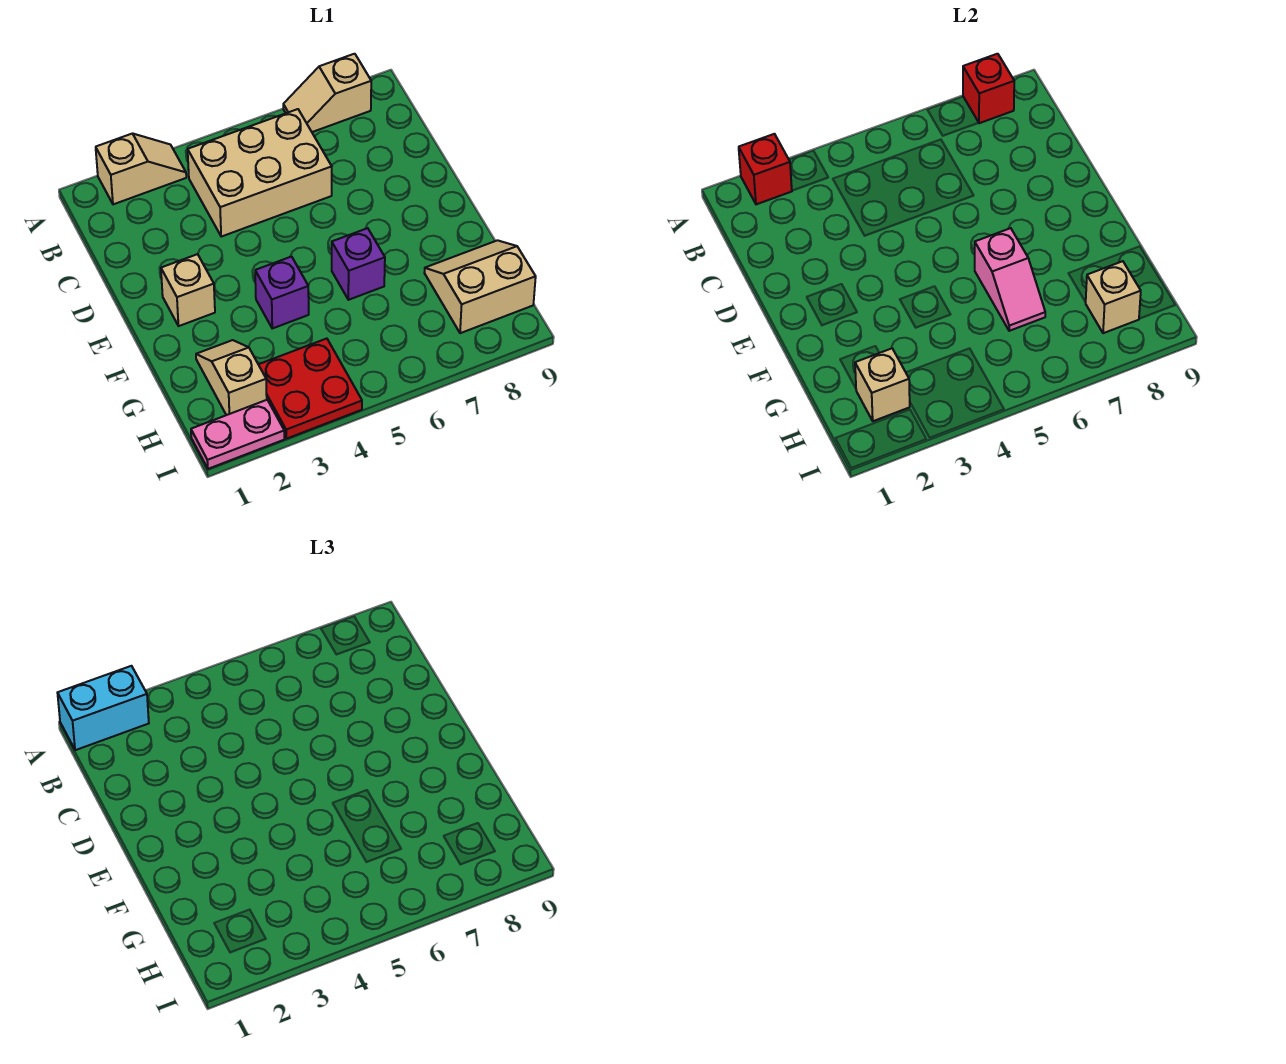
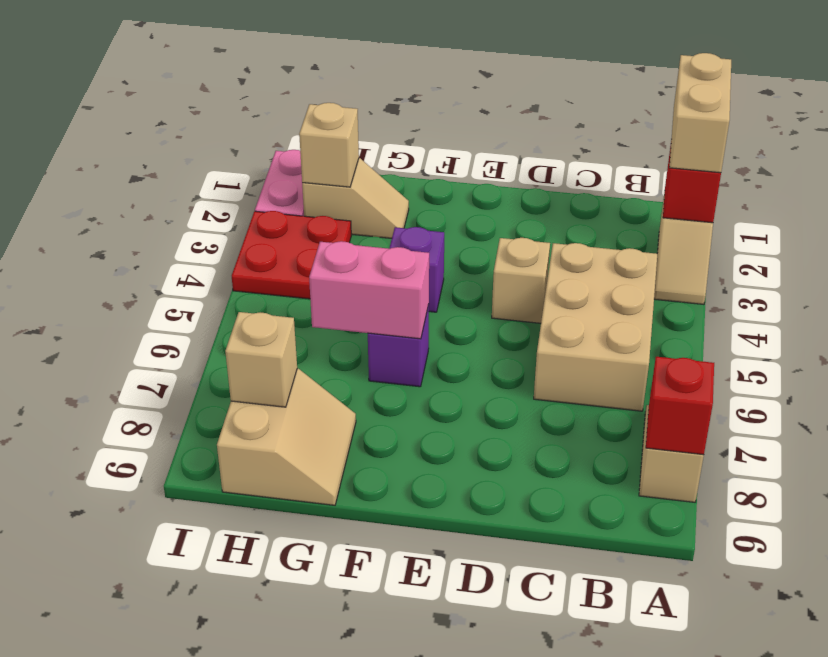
cyan 1x2 brick [58,666,149,750] -> tan 1x2 brick [669,53,731,173]
tan 1x1 brick [161,254,215,326] -> tan 1x1 brick moved to [492,238,550,323]
pink 1x2 slope [975,228,1045,331] -> pink 1x2 brick [309,241,429,339]

